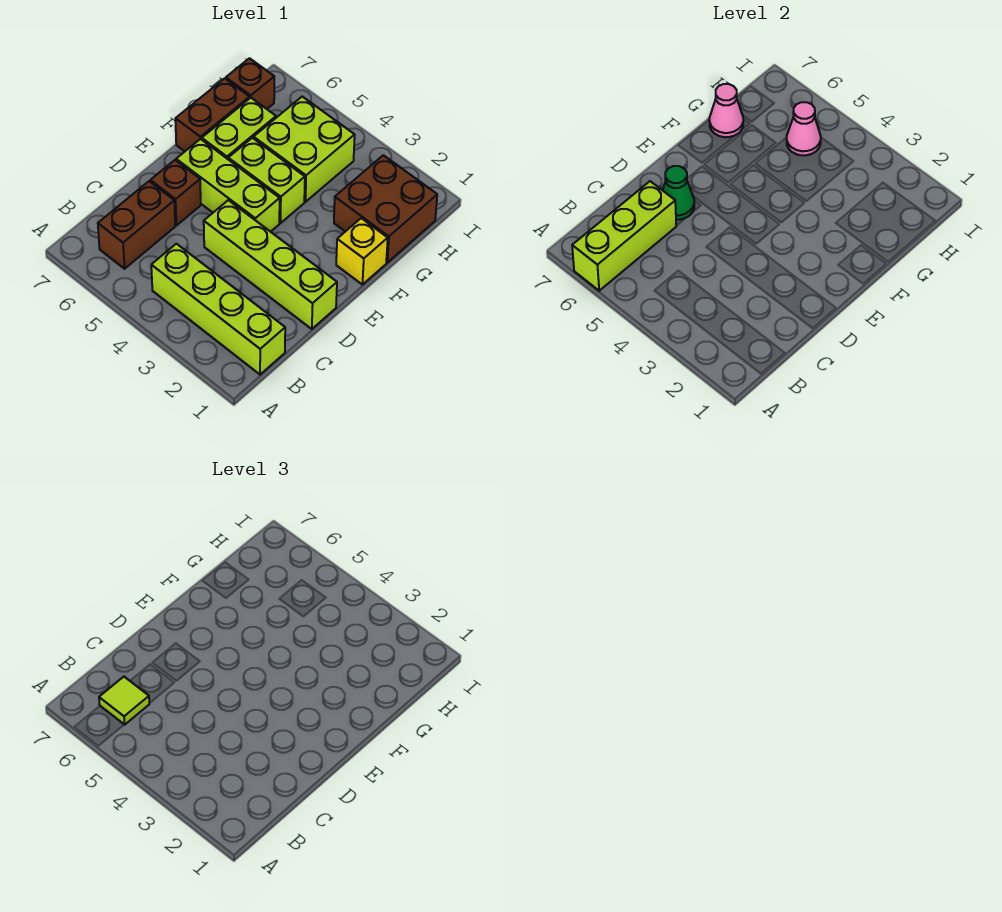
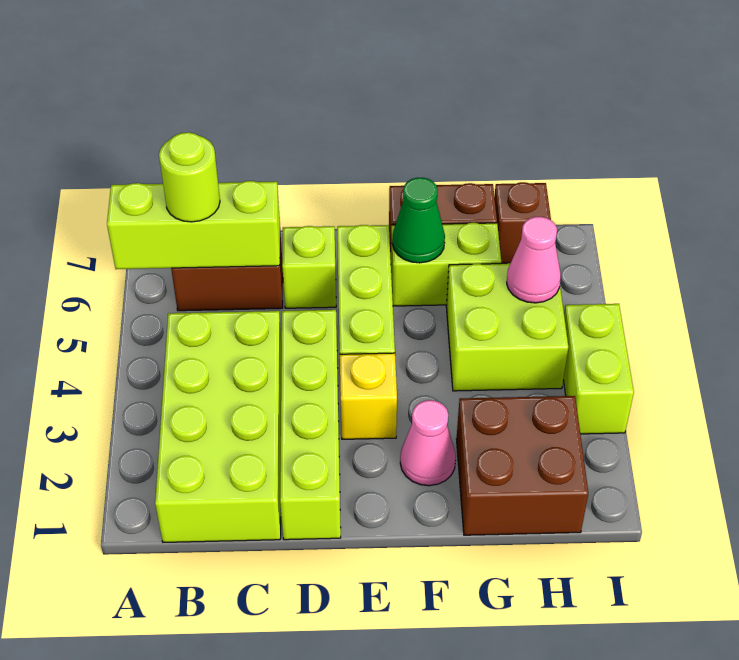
lime 1x4 brick [151,244,285,375] -> lime 2x4 brick [155,311,282,542]
lime 1x1 tile [99,677,149,725] -> lime 1x1 round brick [159,132,220,222]
brown 1x1 brick [150,160,201,225] -> lime 1x1 brick [282,226,336,308]
green 1x1 cone [663,166,694,220] -> green 1x1 cone moved to [392,178,445,263]
yellow 1x1 brick [336,218,388,285] -> yellow 1x1 brick moved to [340,353,397,439]
lime 1x2 brick [228,138,305,223] -> lime 1x2 brick moved to [563,304,634,434]
pink 1x1 cone [709,84,743,137] -> pink 1x1 cone moved to [400,400,456,486]

